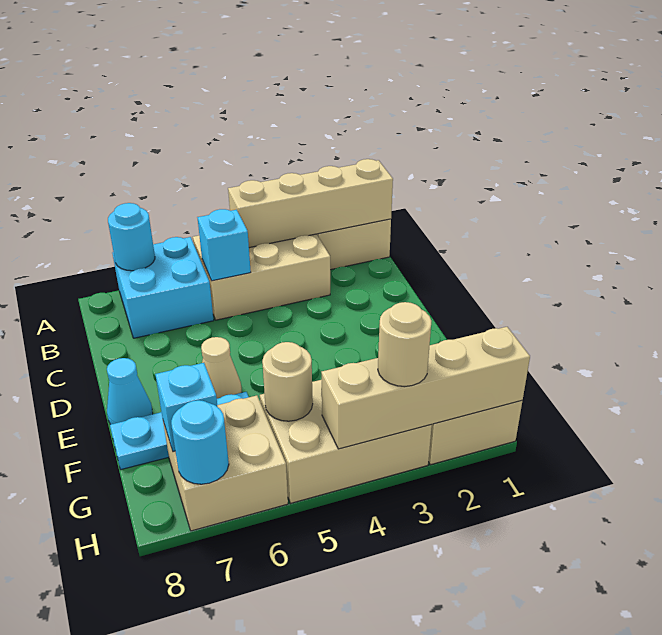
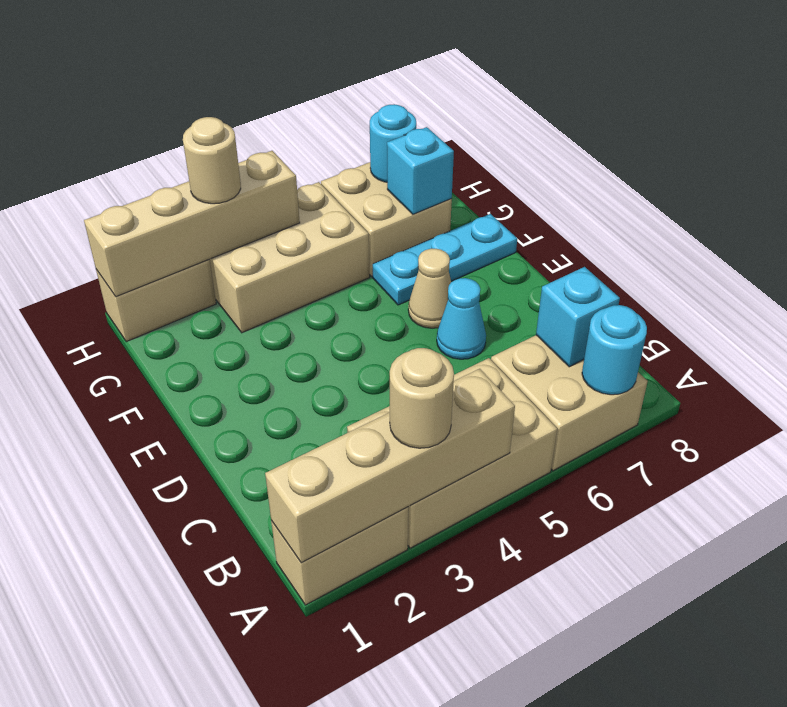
cyan 2x2 brick [113,237,214,338] -> tan 2x2 brick [491,335,648,471]
cyan 1x1 brick [197,209,251,281] -> cyan 1x1 brick moved to [536,267,620,367]
cyan 1x1 cone [107,358,153,424] -> cyan 1x1 cone moved to [437,278,486,359]
tan 1x1 round brick [262,342,313,421] -> tan 1x1 round brick moved to [390,348,454,448]

